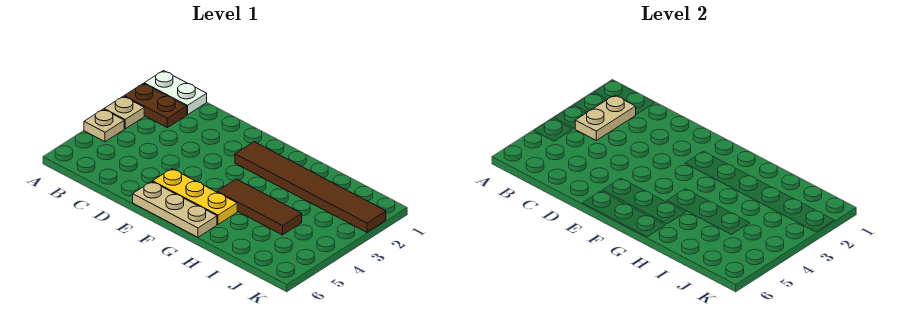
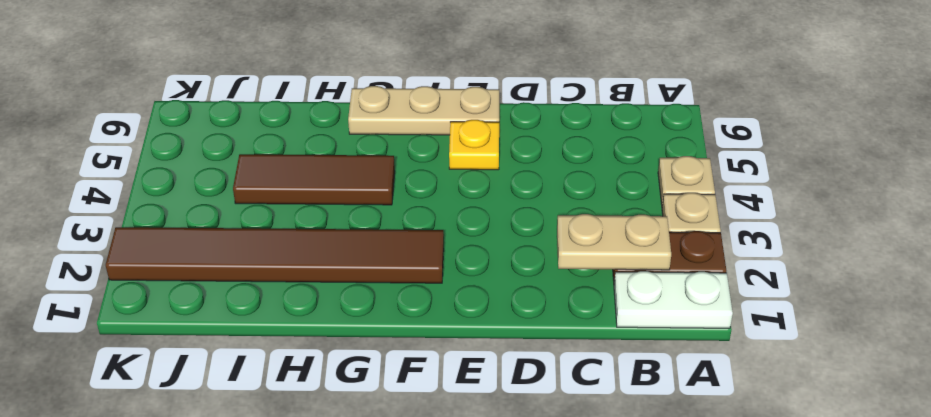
tan 1x2 plate [575,95,636,140] -> tan 1x2 plate turned to [557,214,671,270]
yellow 1x3 plate [153,169,237,224] -> yellow 1x1 plate [449,120,499,170]

